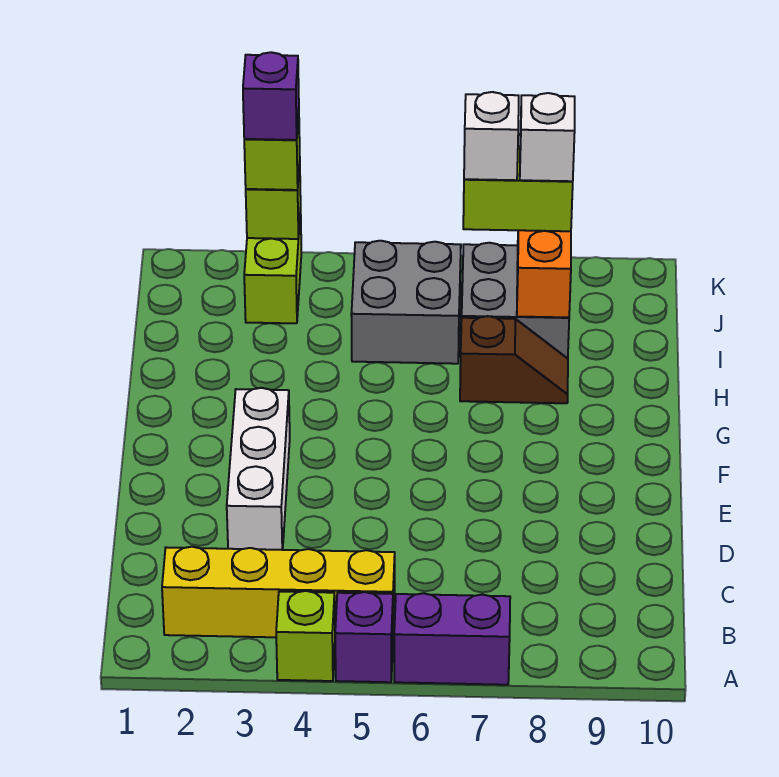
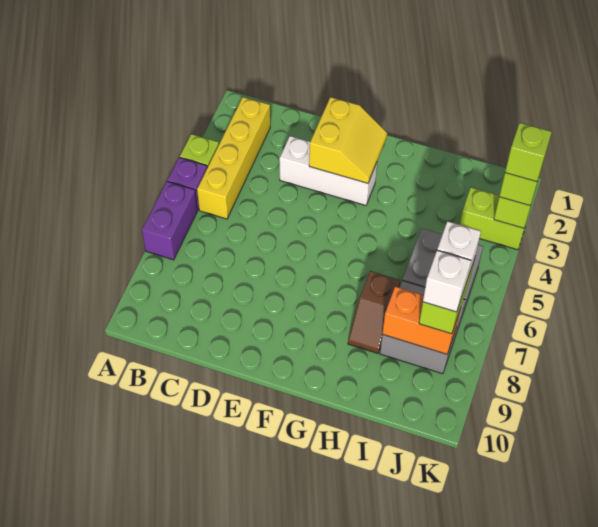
none -> yellow 2x2 slope [309,97,387,183]
purple 1x1 brick [243,52,299,140] -> lime 1x1 brick [505,123,552,182]

